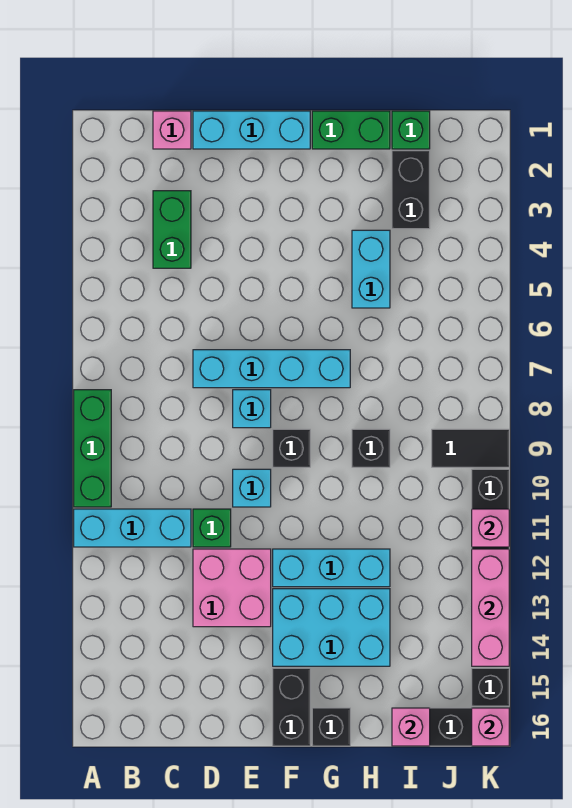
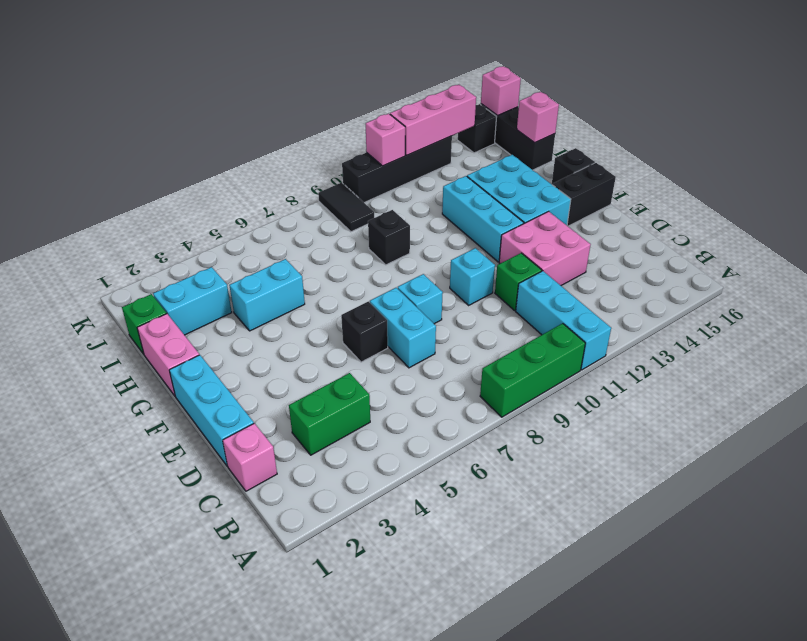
cyan 1x4 brick [193,350,350,388] -> cyan 1x2 brick [370,288,436,368]
black 1x1 brick [273,429,310,467] -> black 1x1 brick moved to [341,301,388,362]
green 1x2 brick [312,111,390,149] -> pink 1x2 brick [137,314,199,397]
black 1x2 brick [392,151,430,229] -> cyan 1x2 brick [153,267,232,335]

